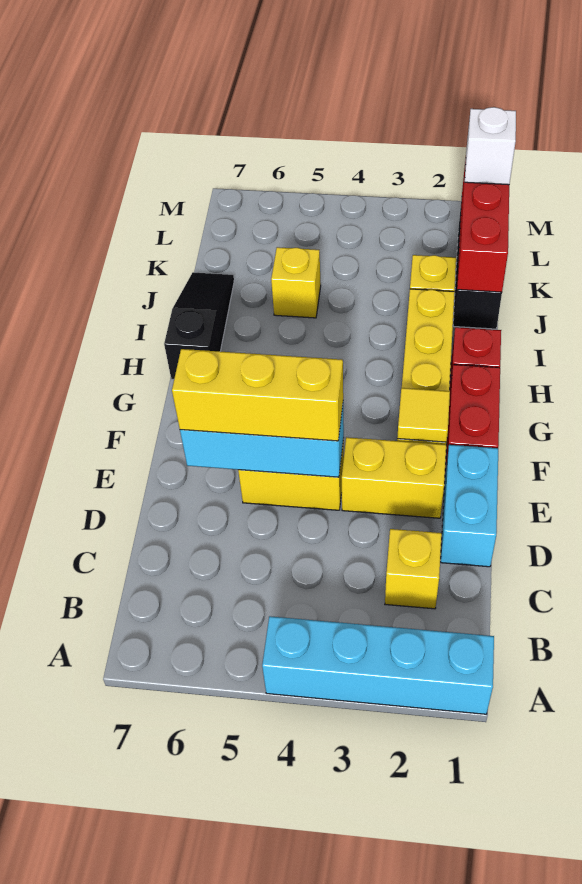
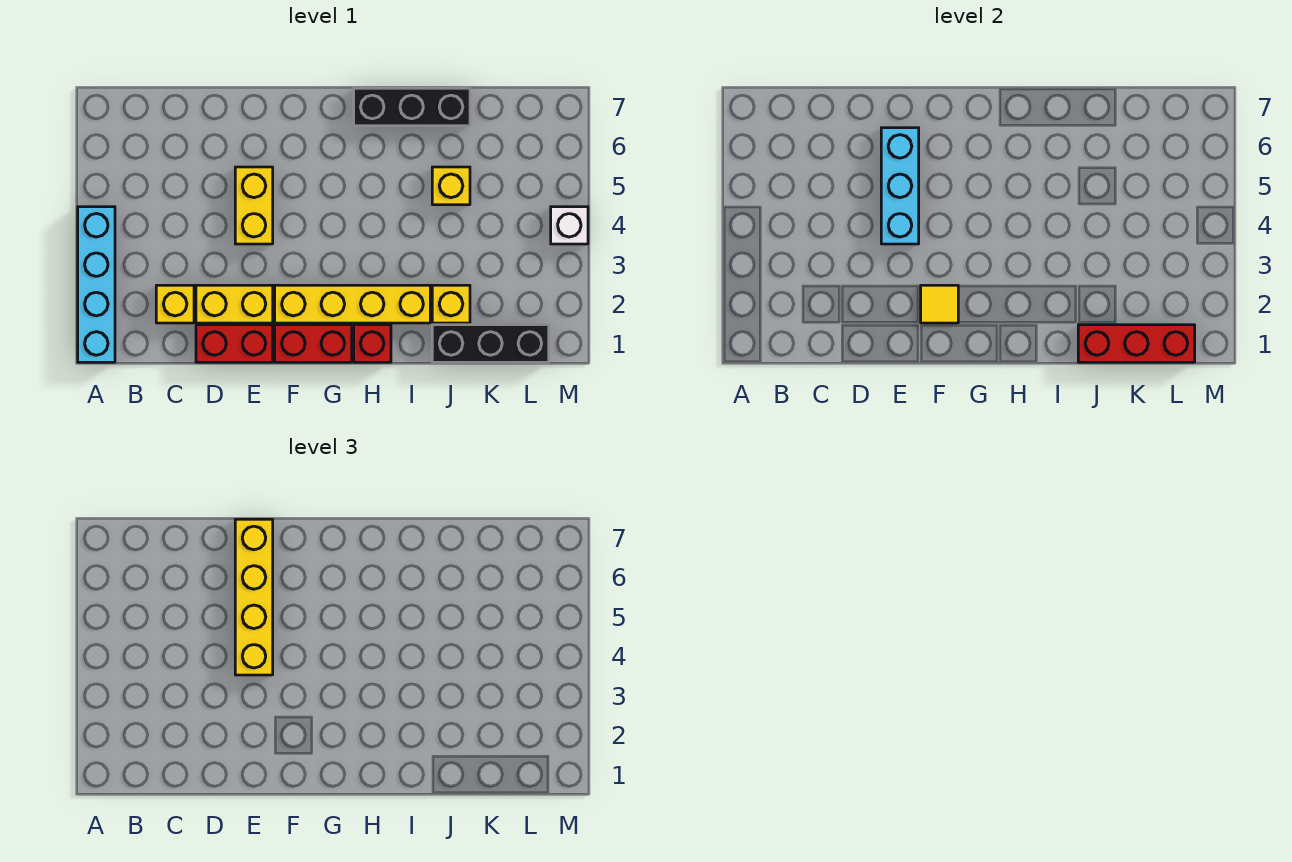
cyan 1x2 brick [441,445,498,567] -> red 1x2 brick [196,325,273,362]
yellow 1x2 brick [342,437,446,518] -> yellow 1x2 brick turned to [196,285,273,323]
yellow 1x3 brick [172,349,343,441] -> yellow 1x4 brick [235,519,273,675]
black 1x3 slope [164,272,234,379] -> black 1x3 brick [354,88,470,126]
white 1x1 brick [465,107,516,185] -> white 1x1 brick moved to [551,207,588,244]

